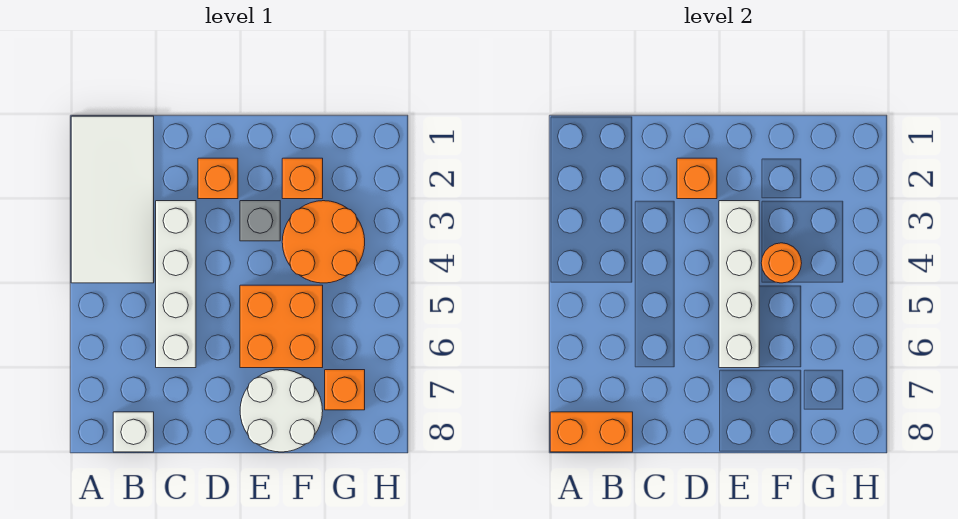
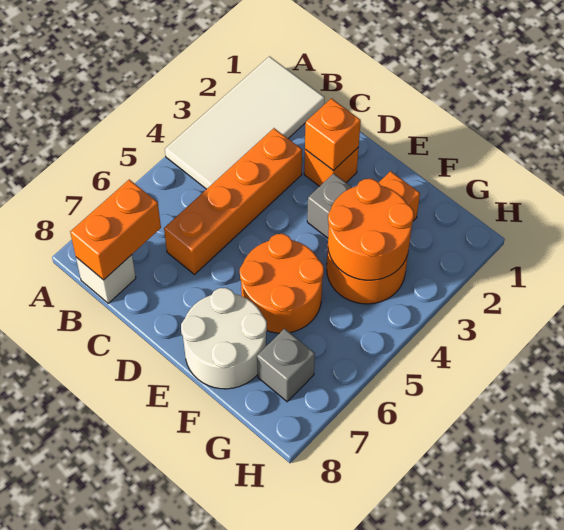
orange 1x2 brick [550,412,633,452] -> orange 1x2 brick turned to [70,180,161,280]
white 1x4 brick [156,201,196,368] -> orange 1x4 brick [164,128,302,275]
white 1x4 brick [719,201,759,368] -> none
orange 2x2 brick [240,285,323,368] -> orange 2x2 round brick [240,234,324,333]
orange 1x1 round brick [761,243,802,283] -> orange 2x2 round brick [328,179,414,280]
orange 1x1 brick [325,370,365,410] -> grey 1x1 brick [257,329,315,402]

